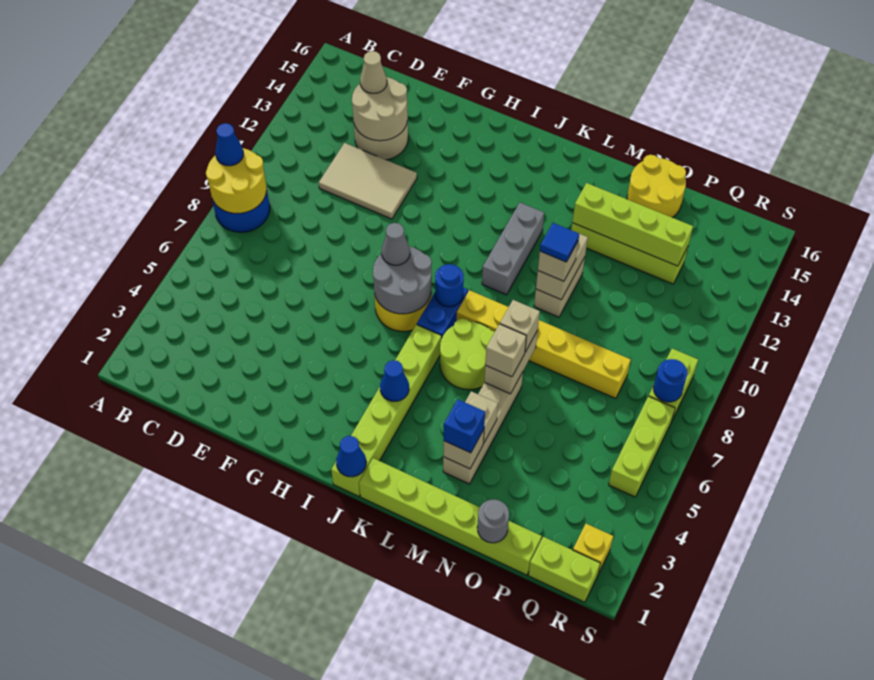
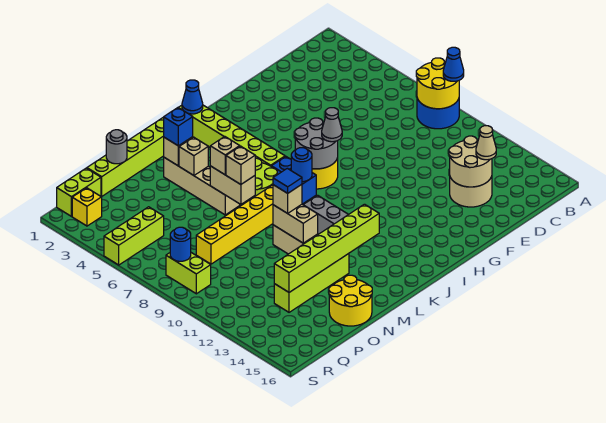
tan 2x3 tile [319,143,417,219] -> none
blue 1x1 cone [380,360,409,401] -> none
lime 1x4 brick [572,183,693,266] -> lime 1x6 brick [274,204,379,292]
lime 1x3 brick [609,396,675,497] -> lime 1x3 brick turned to [104,207,164,265]

